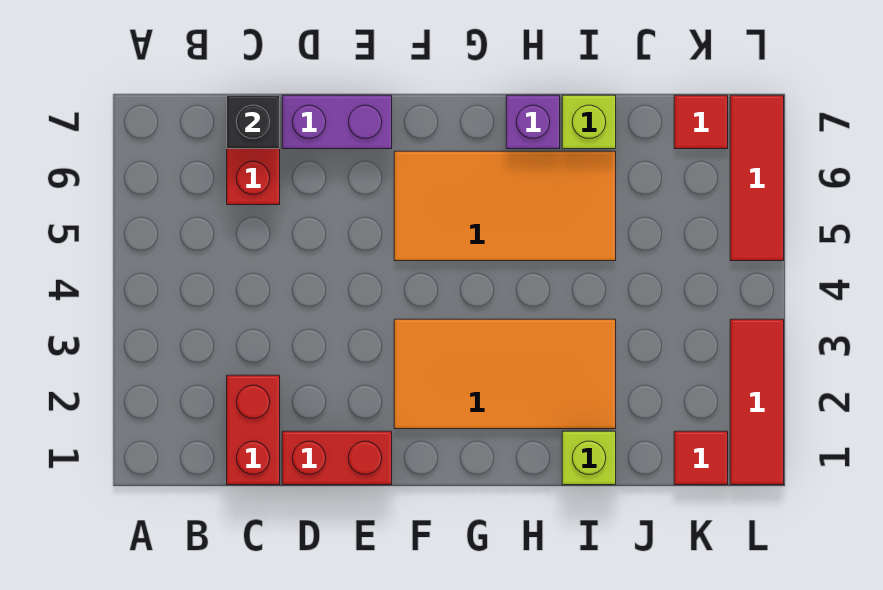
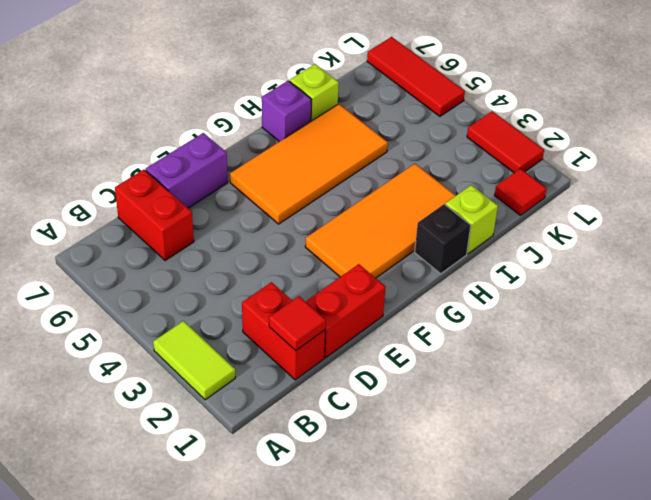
none -> lime 1x2 tile [153,321,235,400]
black 1x1 brick [227,95,280,149] -> black 1x1 brick moved to [415,204,471,274]
red 1x1 tile [674,95,728,149] -> red 1x1 tile moved to [269,296,326,351]
red 1x3 tile [730,319,784,485] -> red 1x2 tile [467,111,544,173]

